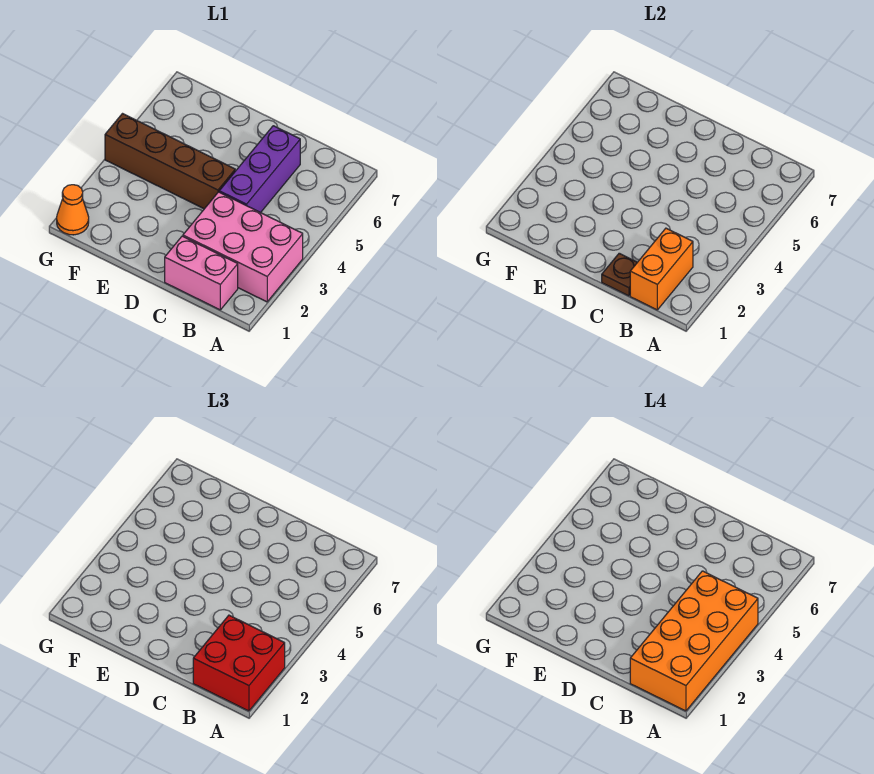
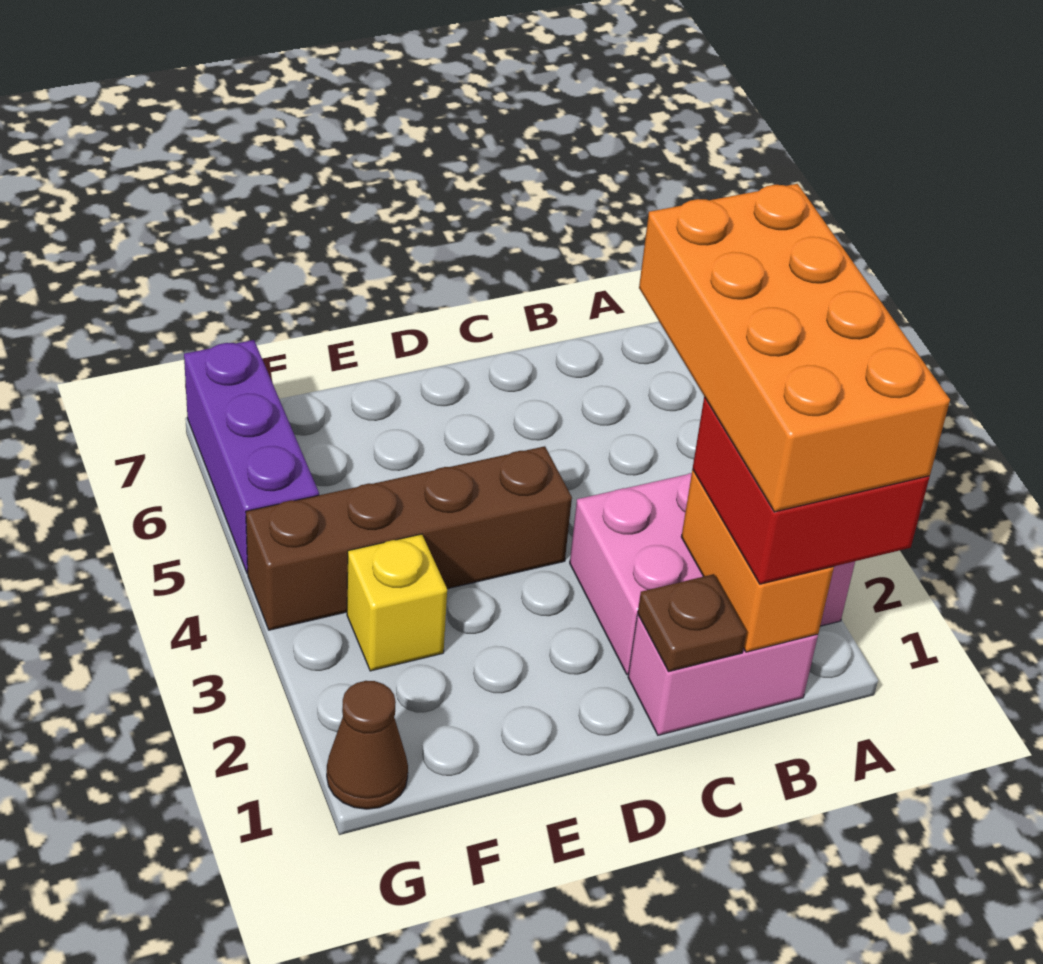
purple 1x3 brick [219,126,300,213] -> purple 1x3 brick moved to [184,340,319,573]
none -> yellow 1x1 brick [347,534,447,671]
orange 1x1 cone [57,185,89,235] -> brown 1x1 cone [327,681,408,809]

